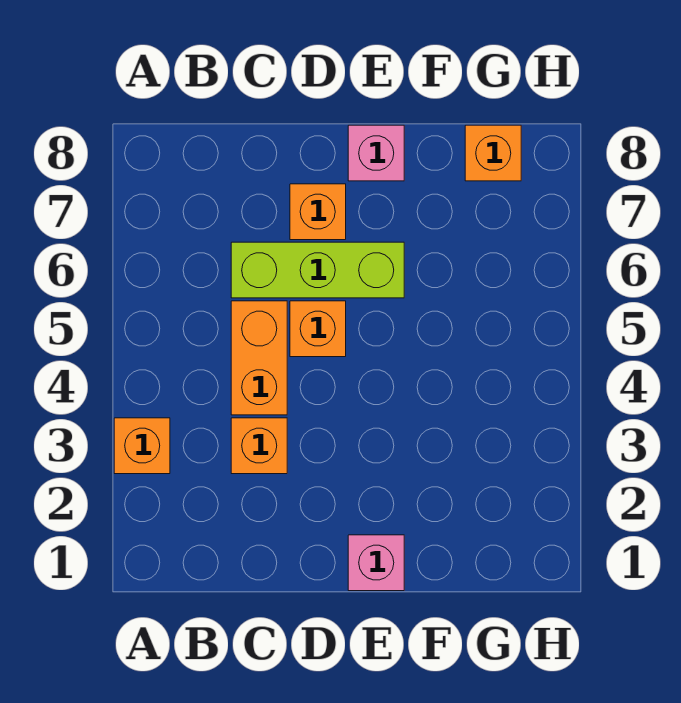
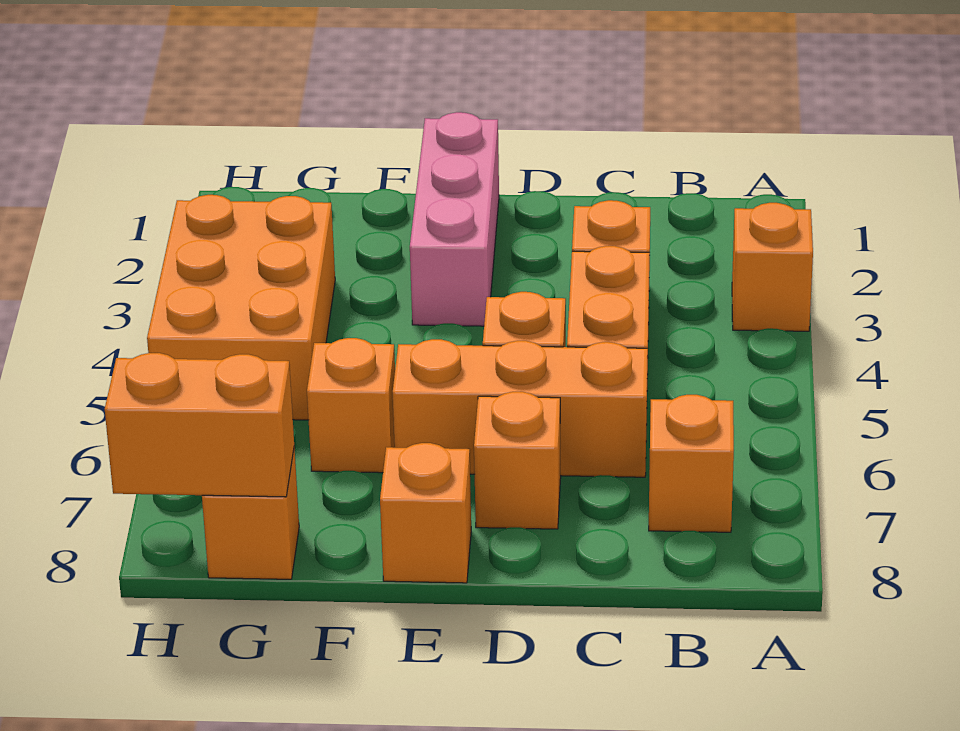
none -> orange 1x1 brick [649,395,734,532]
lime 1x3 brick [231,242,404,298] -> orange 1x3 brick [393,339,648,477]
pink 1x1 brick [348,535,404,591] -> pink 1x3 brick [410,112,499,326]
pink 1x1 brick [348,125,404,181] -> orange 1x1 brick [380,443,471,583]
none -> orange 1x1 brick [307,338,395,473]
none -> orange 2x3 brick [147,195,335,420]
none -> orange 1x2 brick [105,353,294,497]

